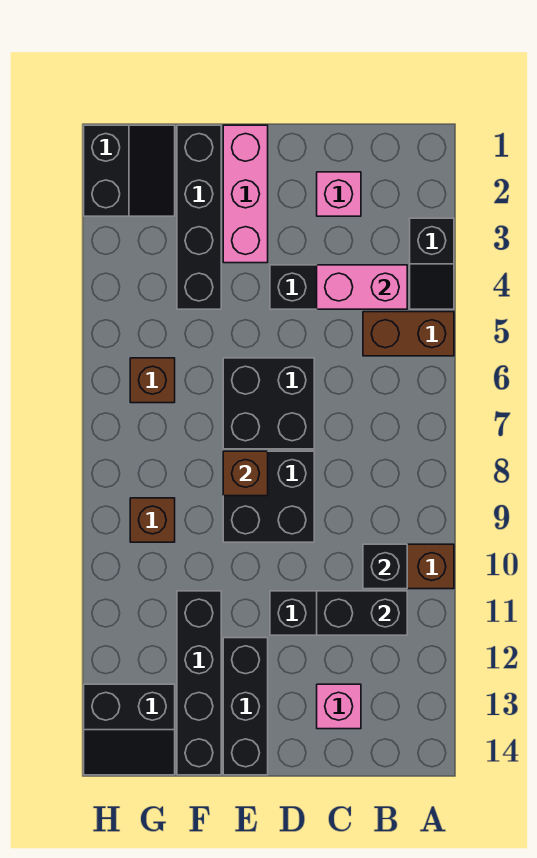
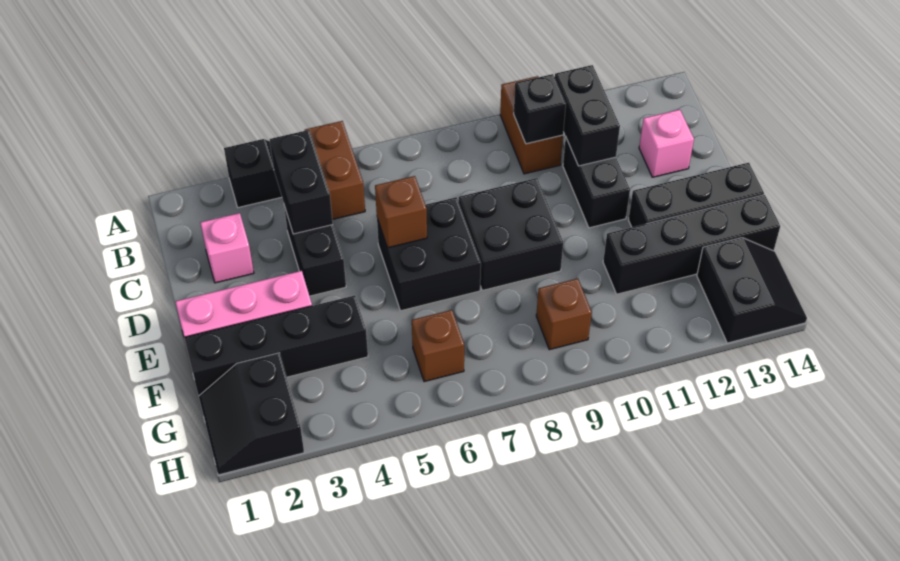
pink 1x2 brick [317,265,407,309] -> black 1x2 brick [270,130,333,234]
brown 1x1 brick [223,451,268,496] -> brown 1x1 brick moved to [375,176,427,248]
black 2x2 slope [84,125,175,216] -> black 2x2 slope turned to [199,353,304,475]

